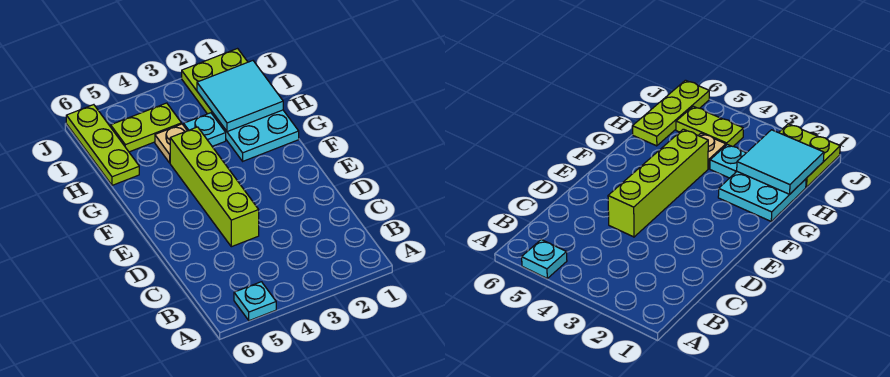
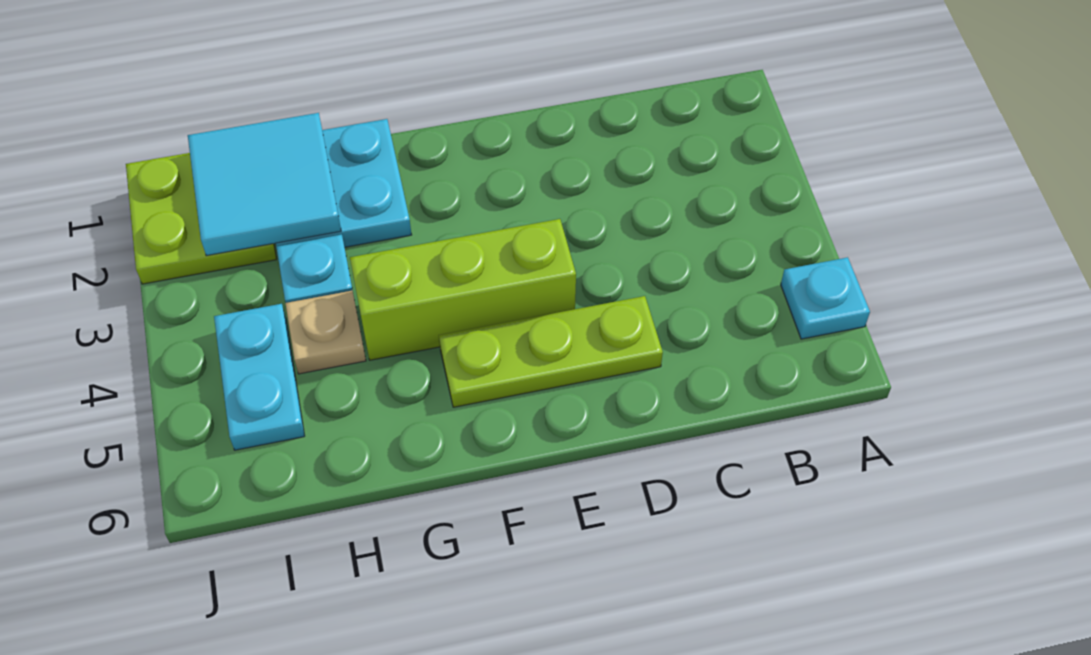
lime 1x4 brick [170,127,259,247] -> lime 1x3 brick [350,219,576,360]
lime 1x3 plate [66,105,139,185] -> lime 1x3 plate moved to [439,296,663,407]
lime 1x2 plate [111,103,182,152] -> cyan 1x2 plate [214,304,305,450]

